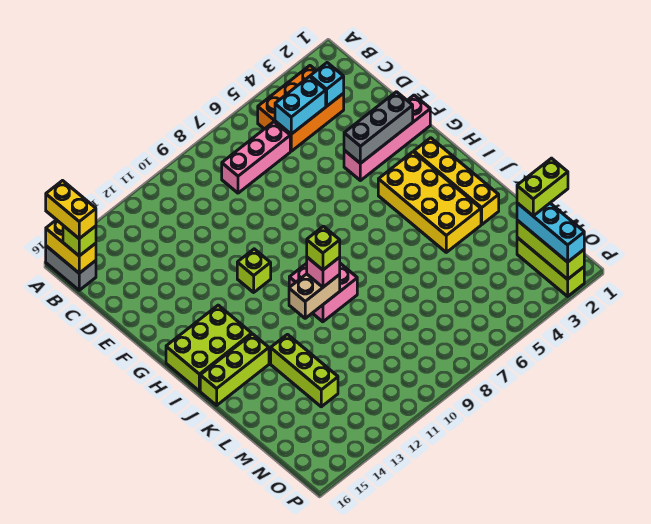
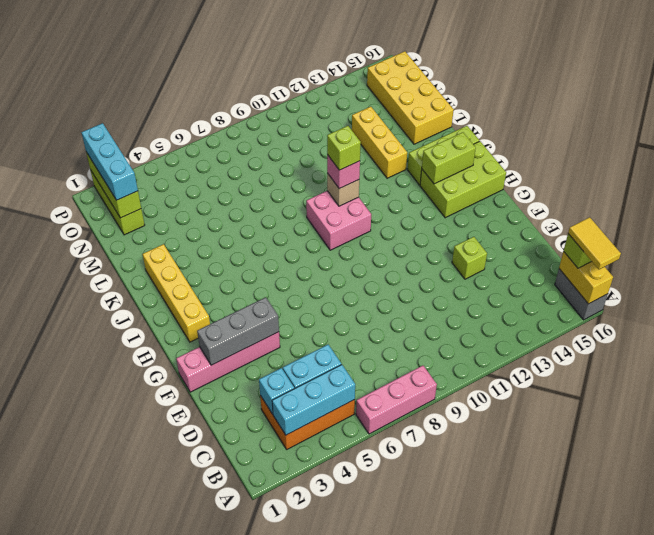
yellow 1x2 brick [46,181,96,239] -> yellow 1x2 tile [568,217,621,269]
none -> cyan 1x3 brick [272,364,355,435]
pink 1x3 brick [222,122,290,193] -> pink 1x3 brick moved to [356,366,437,434]
lime 1x1 brick [237,249,271,292] -> lime 1x1 brick moved to [452,237,487,279]
yellow 2x4 brick [378,152,481,252] -> yellow 2x4 brick moved to [367,51,454,144]
tan 1x2 brick [289,274,340,318] -> tan 1x1 brick [327,173,359,206]
lime 1x3 brick [271,334,338,407] -> yellow 1x3 brick [352,107,407,178]
lime 1x2 brick [517,158,568,216] -> lime 1x2 brick moved to [422,132,476,184]

